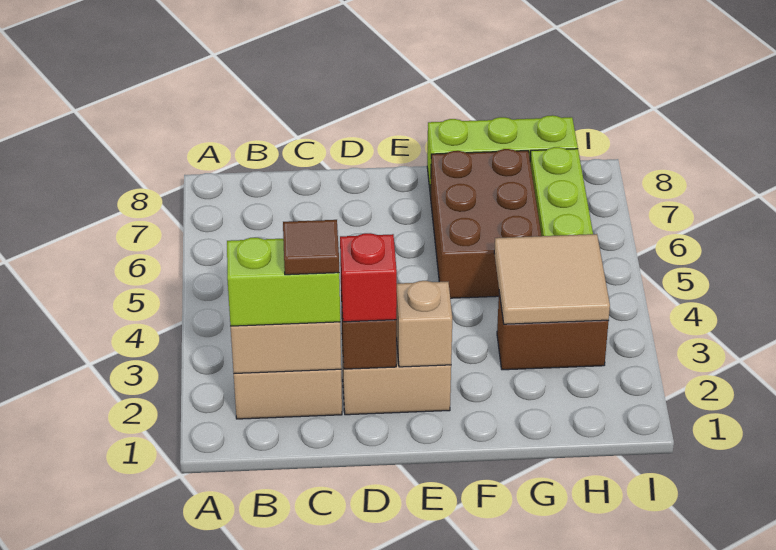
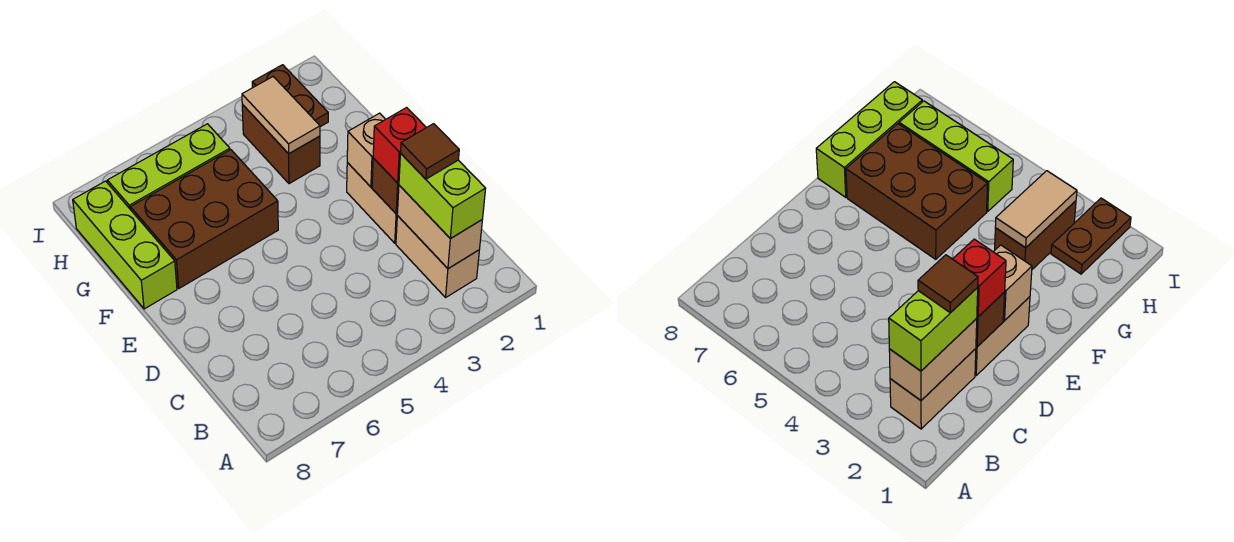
tan 2x2 tile [494,234,610,324] -> tan 1x2 tile [242,77,320,154]
none -> brown 1x2 plate [252,65,328,127]

